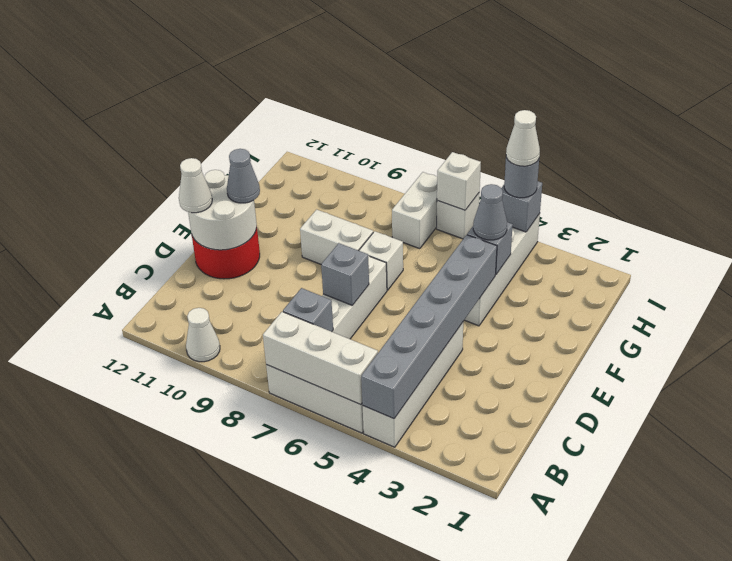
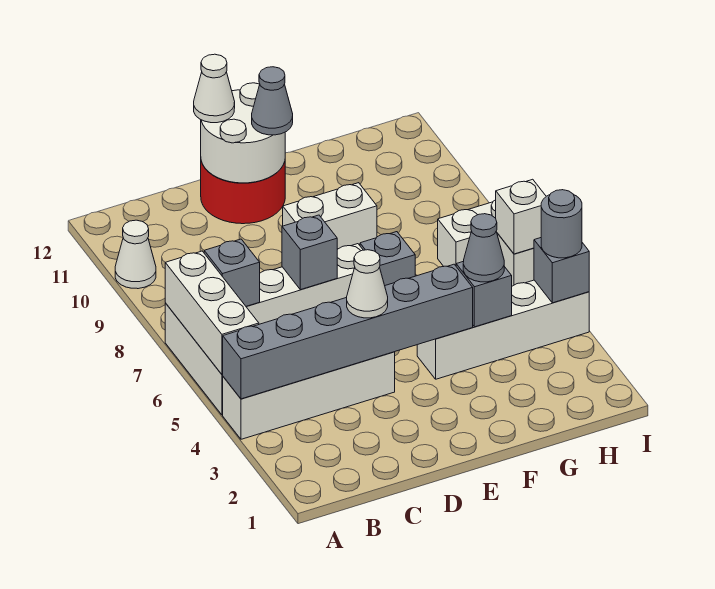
white 1x1 brick [359,231,403,290] -> grey 1x1 brick [360,232,415,285]
white 1x2 brick [300,210,373,264] -> white 1x2 brick turned to [283,183,377,249]
white 1x1 cone [506,110,540,166] -> white 1x1 cone moved to [347,250,388,318]

